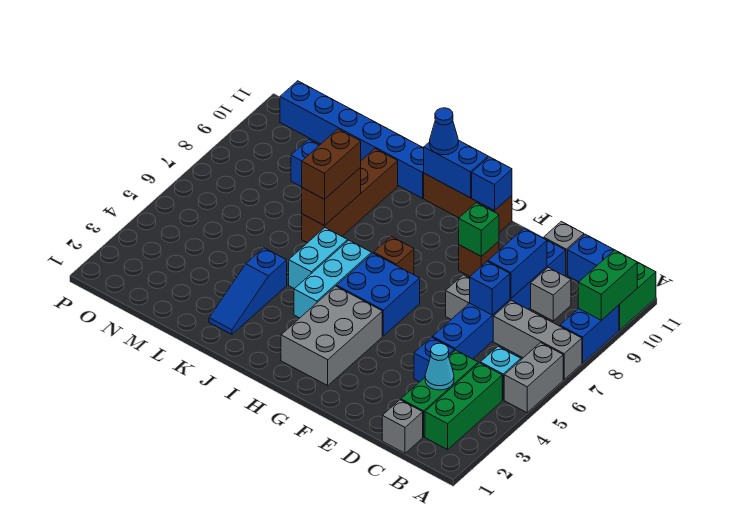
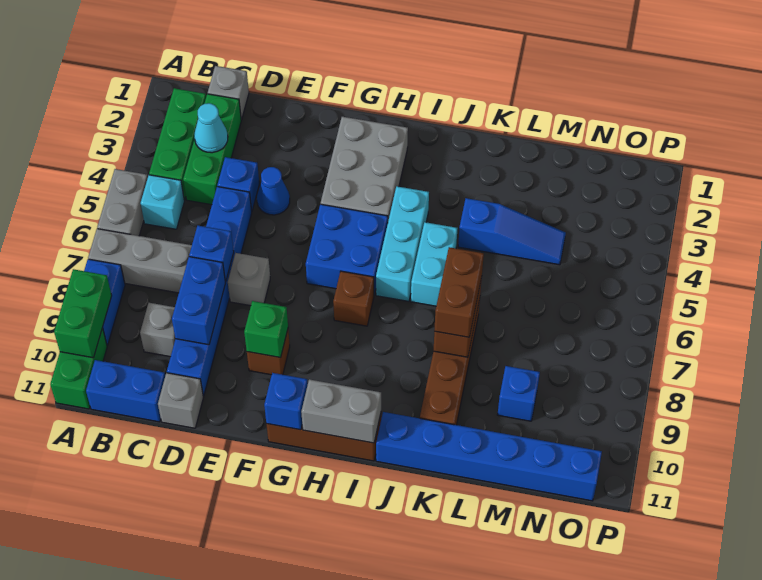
blue 1x2 brick [424,140,488,198] -> grey 1x2 brick [301,379,381,443]
blue 1x1 cone [430,108,458,155] -> blue 1x1 cone moved to [257,167,290,215]
blue 1x3 slope [209,248,287,334] -> blue 1x3 slope turned to [458,198,566,265]

